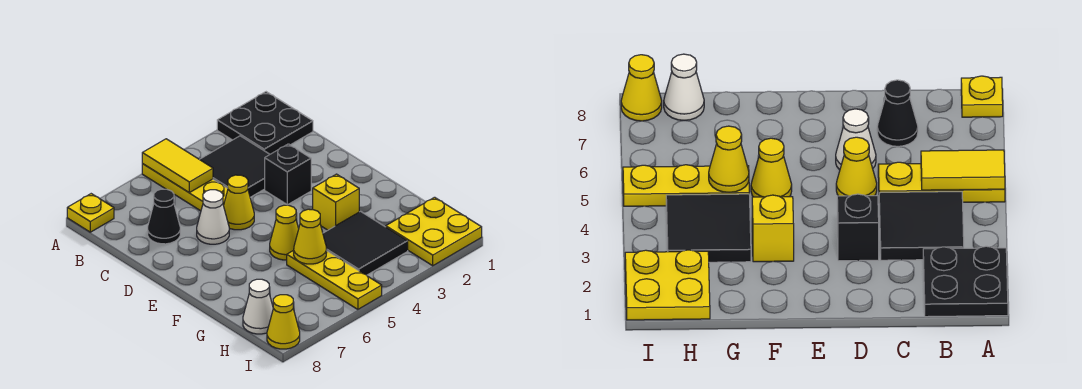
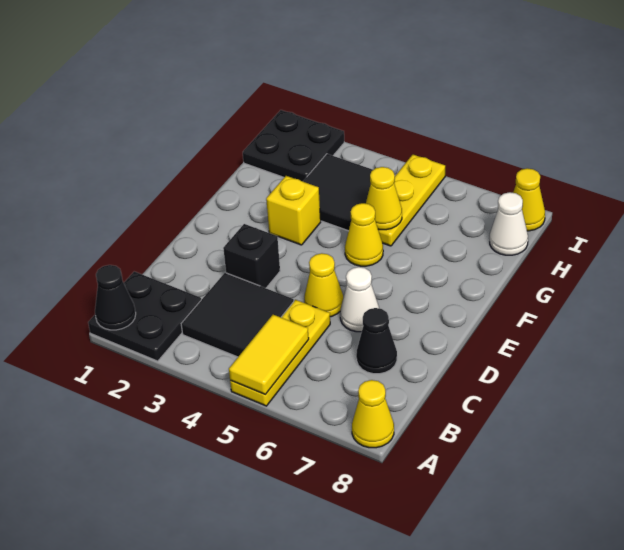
none -> black 1x1 cone [95,265,136,330]
yellow 1x1 plate [67,194,114,232] -> yellow 1x1 cone [352,380,394,448]
yellow 2x2 plate [386,197,482,266] -> black 2x2 plate [243,110,344,181]

